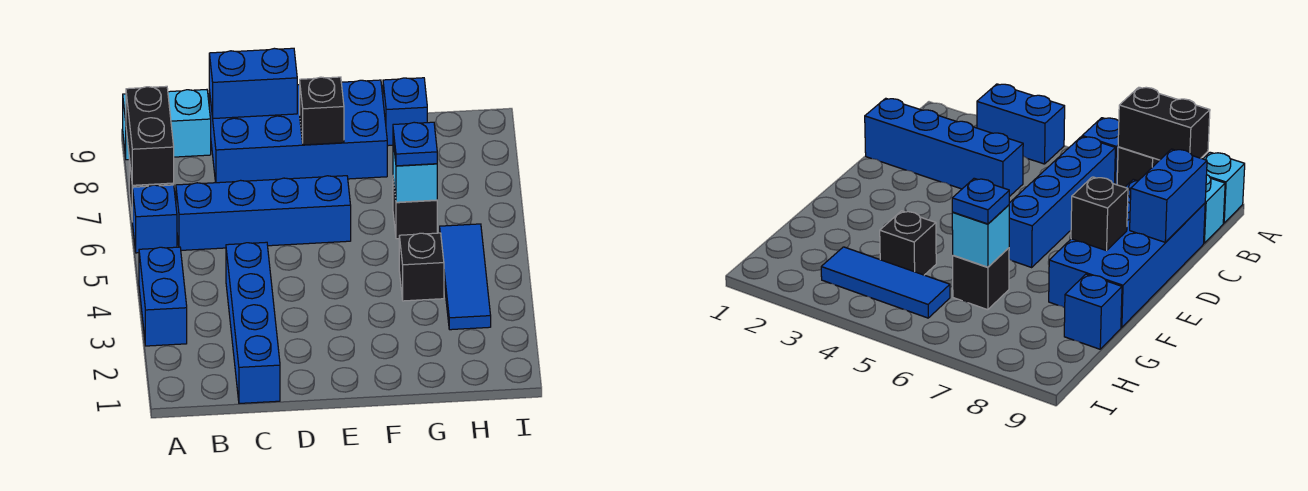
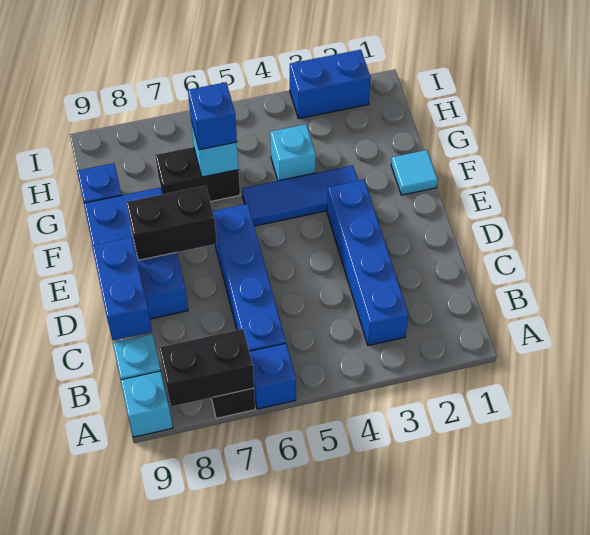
blue 1x2 brick [139,247,187,346] -> blue 1x2 brick moved to [290,50,371,119]
blue 1x4 brick [226,242,280,403] -> blue 1x4 brick turned to [327,180,408,346]
blue 2x4 brick [209,80,387,183] -> blue 2x3 brick [84,187,188,319]
black 1x1 brick [300,77,344,145] -> black 1x2 brick [126,186,217,260]
none -> cyan 1x1 tile [391,150,438,195]
black 1x1 brick [399,233,444,301] -> cyan 1x1 brick [270,124,316,181]
black 1x1 brick [393,179,437,239] -> black 1x2 brick [155,147,240,202]
blue 1x1 plate [393,122,437,166] -> blue 1x1 brick [188,82,237,150]
blue 1x3 tile [440,224,491,330] -> blue 1x3 tile moved to [242,165,358,226]

